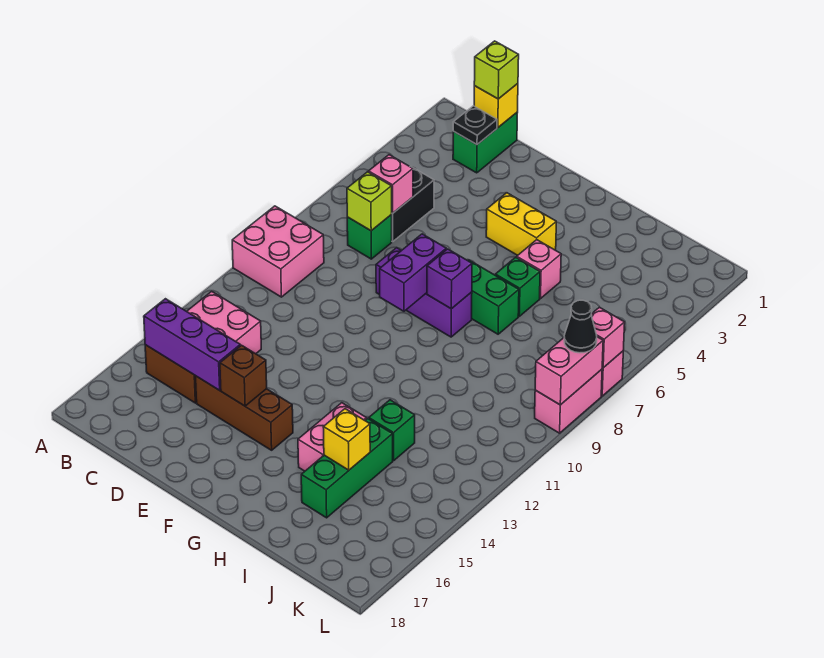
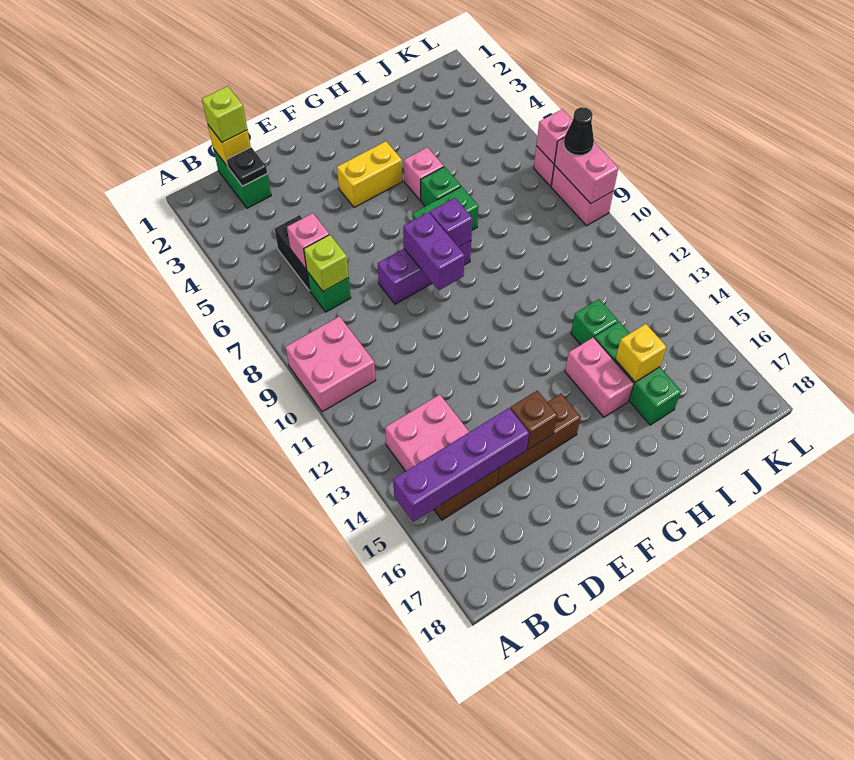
purple 1x3 brick [144,299,240,390] -> purple 1x4 brick [393,408,529,522]

